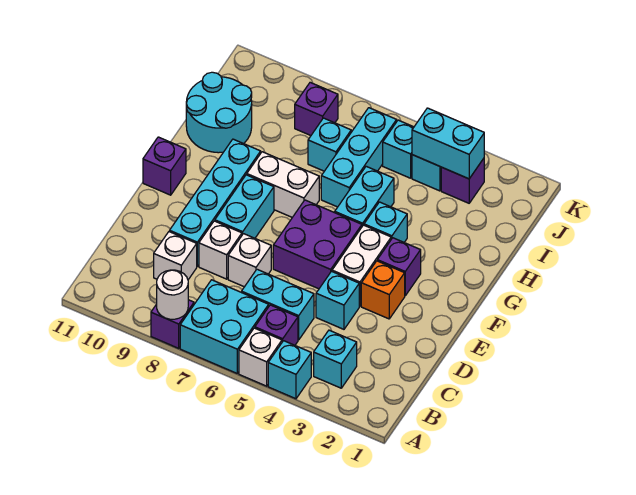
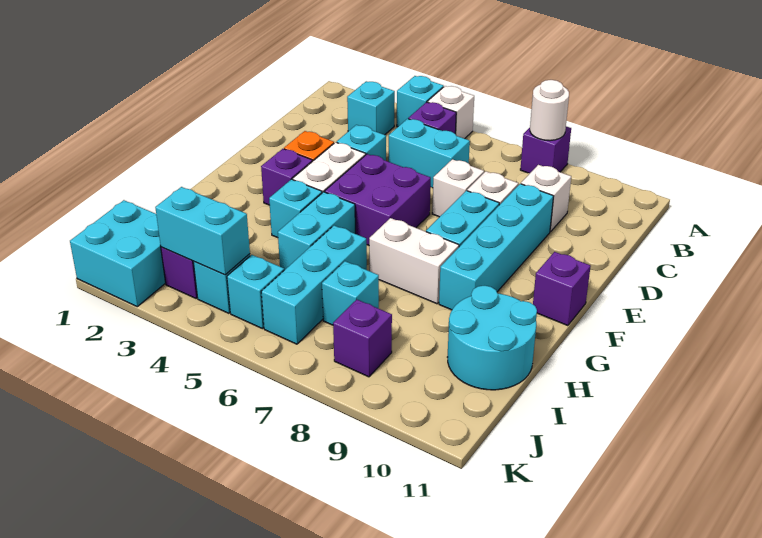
cyan 2x2 brick [180,280,269,373] -> cyan 2x2 brick moved to [70,200,166,307]

